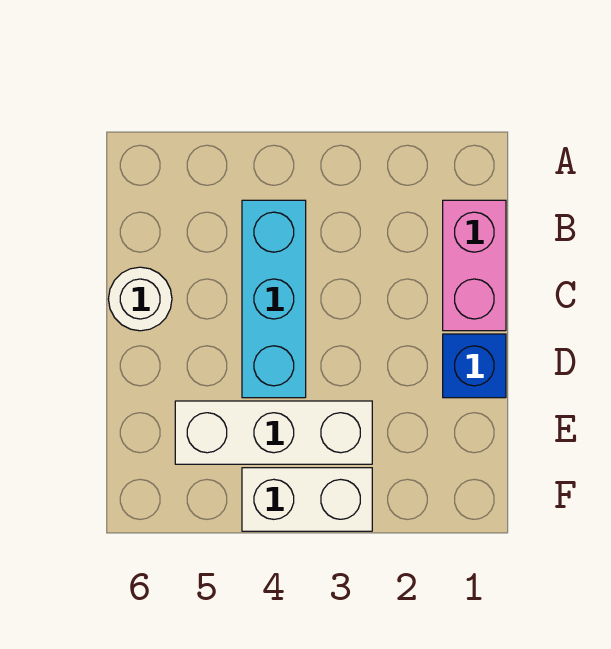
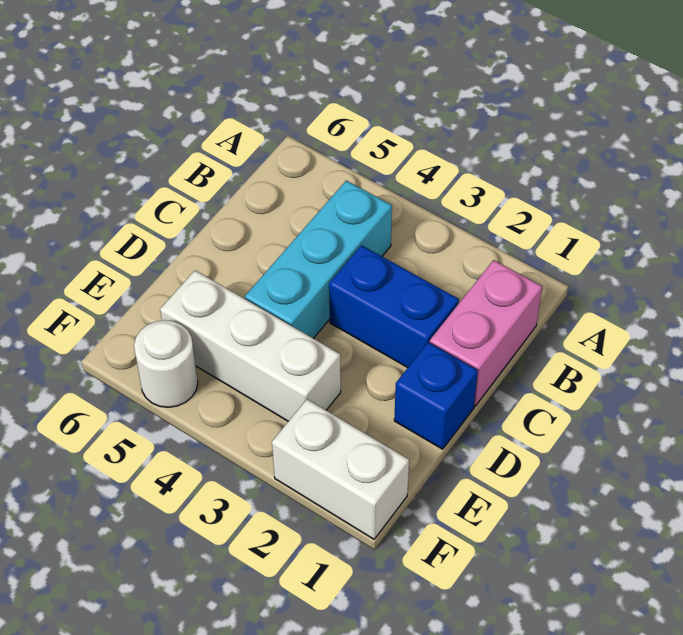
none -> blue 1x2 brick [329,245,459,368]
white 1x1 round brick [108,267,172,331] -> white 1x1 round brick moved to [134,320,198,407]
white 1x2 brick [242,468,372,531] -> white 1x2 brick moved to [272,399,409,539]

